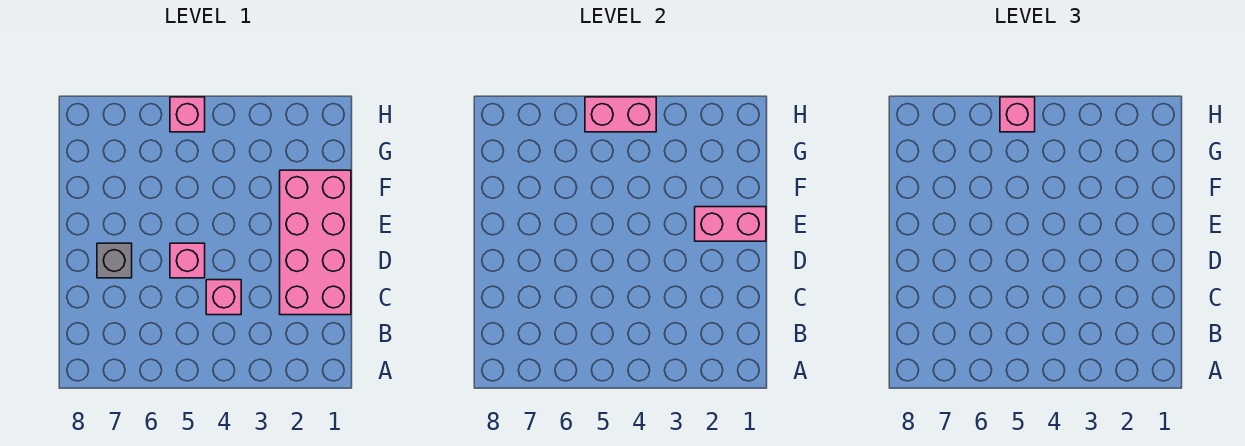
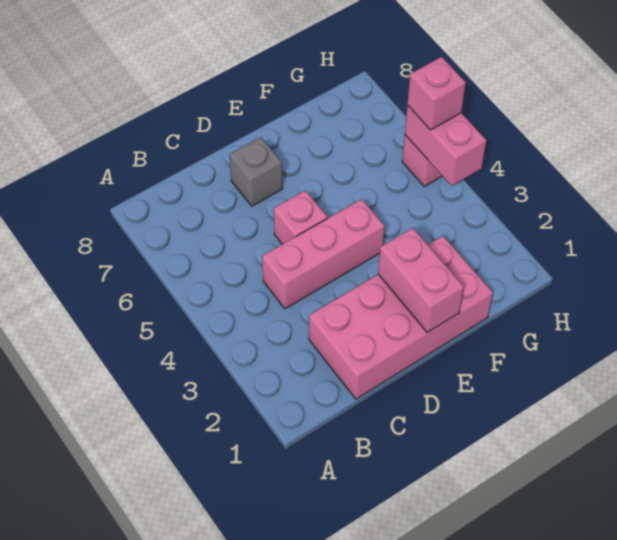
pink 1x1 brick [206,280,241,315] -> pink 1x3 brick [262,199,384,309]

